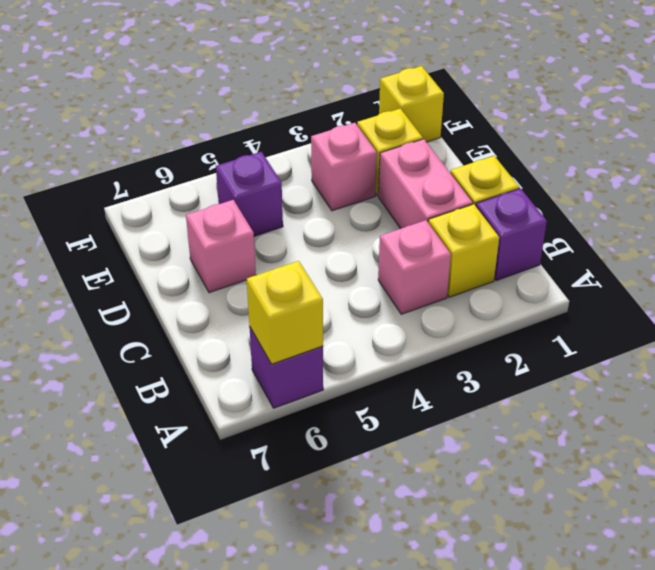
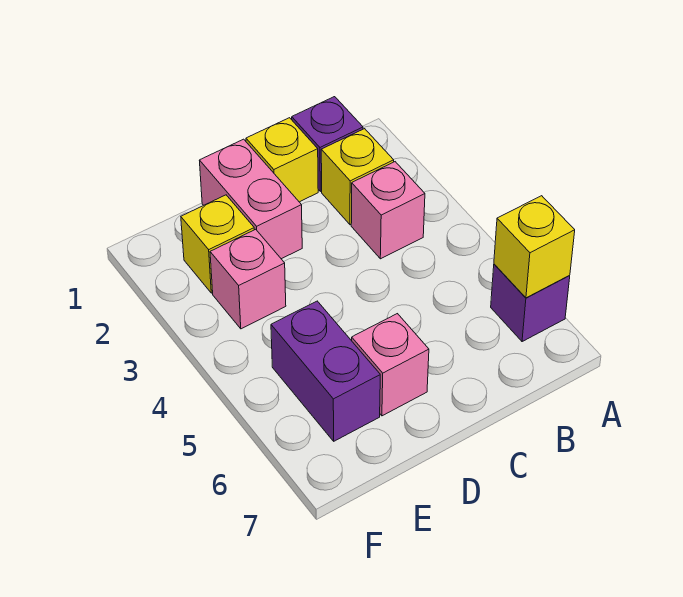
pink 1x2 brick [378,139,473,229] -> pink 1x2 brick turned to [199,139,302,259]
purple 1x1 brick [216,152,283,236] -> purple 1x2 brick [271,301,380,441]
yellow 1x1 brick [379,66,444,142] -> none

